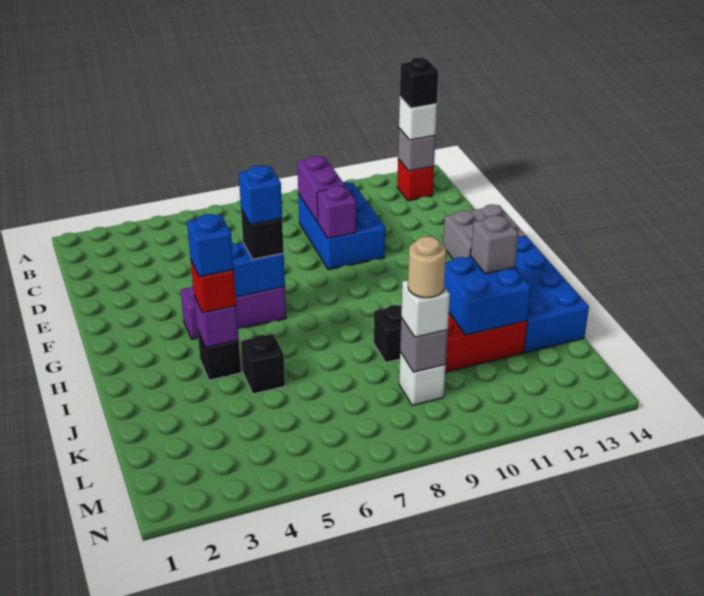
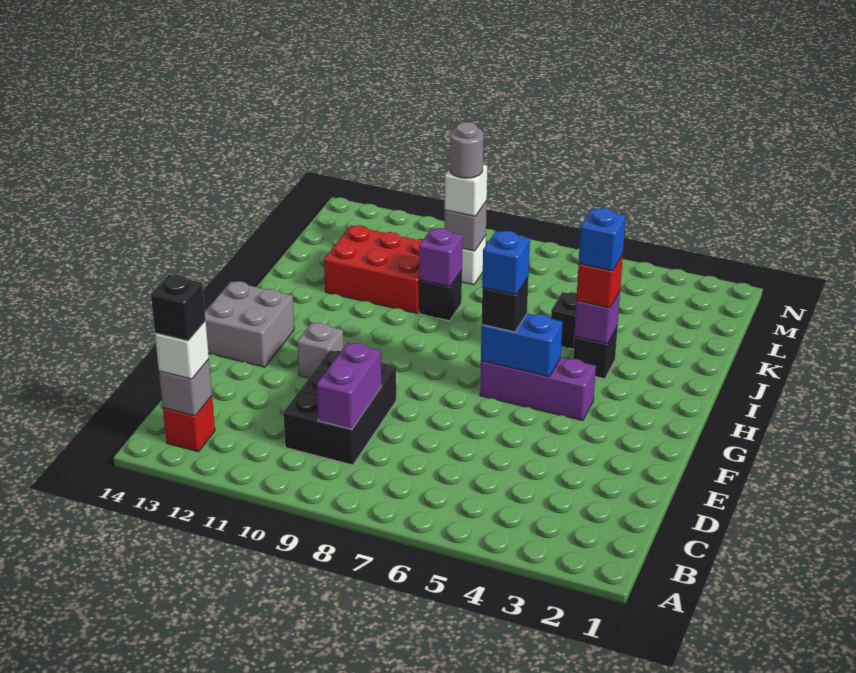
blue 2x3 brick [298,182,385,270] -> black 2x3 brick [283,350,396,465]
purple 1x1 brick [317,185,356,238] -> purple 1x1 brick moved to [419,228,463,287]
blue 2x4 brick [470,236,589,353] -> none
blue 2x2 brick [444,257,531,335] -> none
grey 1x1 brick [471,215,518,274] -> grey 1x1 brick moved to [297,323,344,378]
tan 1x1 round brick [408,236,446,298] -> grey 1x1 round brick [450,122,483,178]

